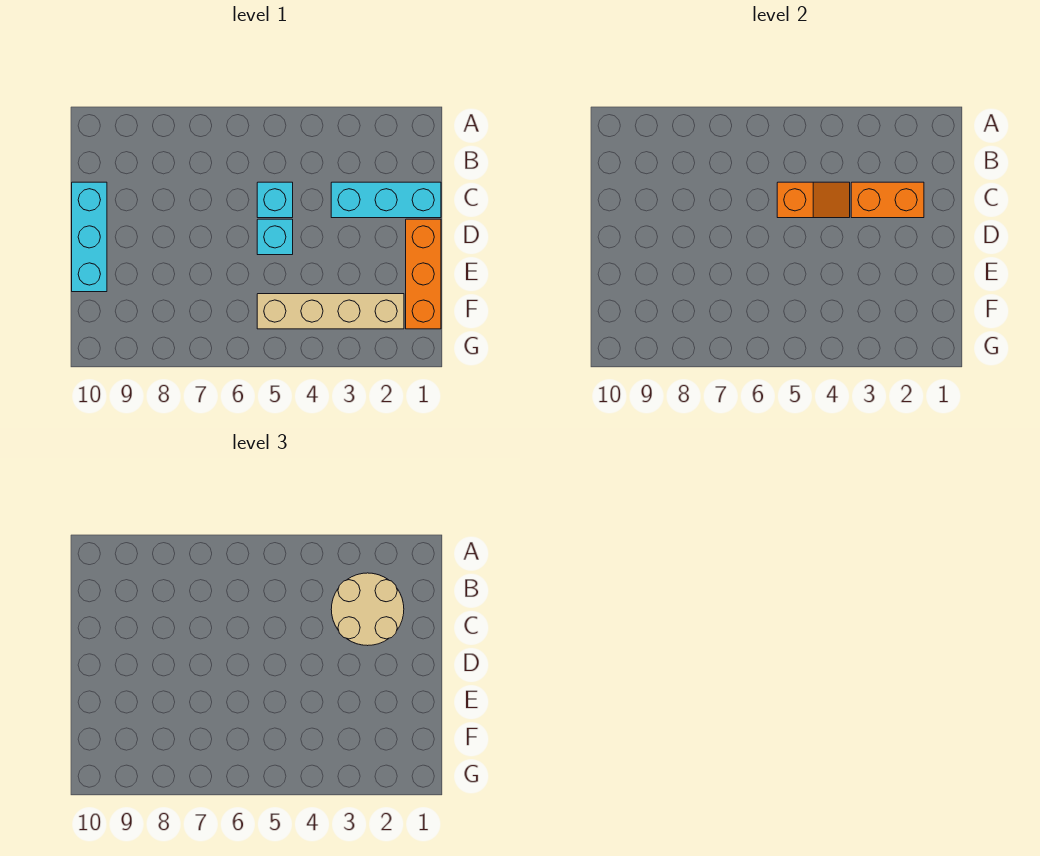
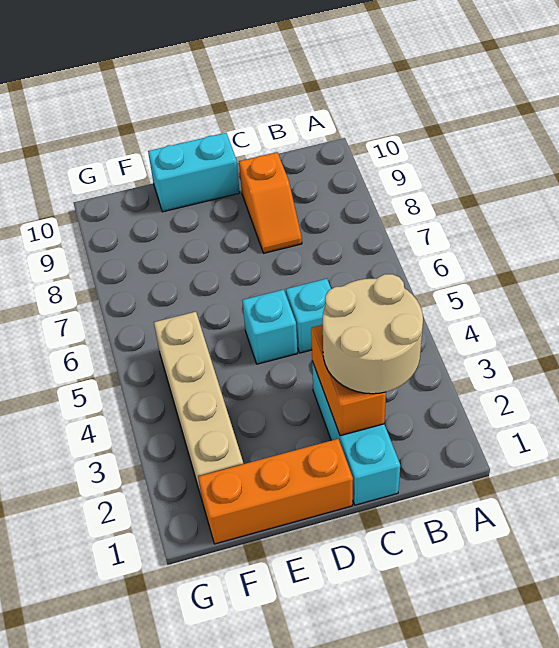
orange 1x2 slope [777,182,850,218] -> orange 1x2 slope moved to [239,152,302,253]
cyan 1x3 brick [72,182,107,292] -> cyan 1x2 brick [148,133,240,212]

